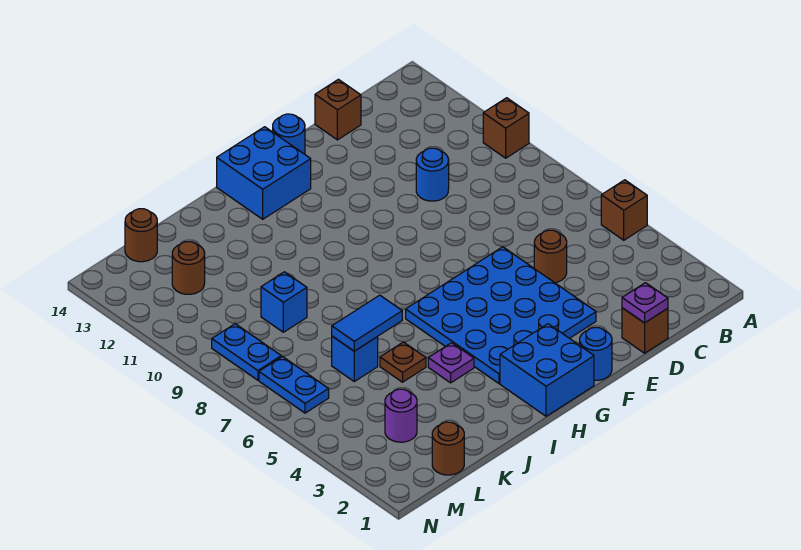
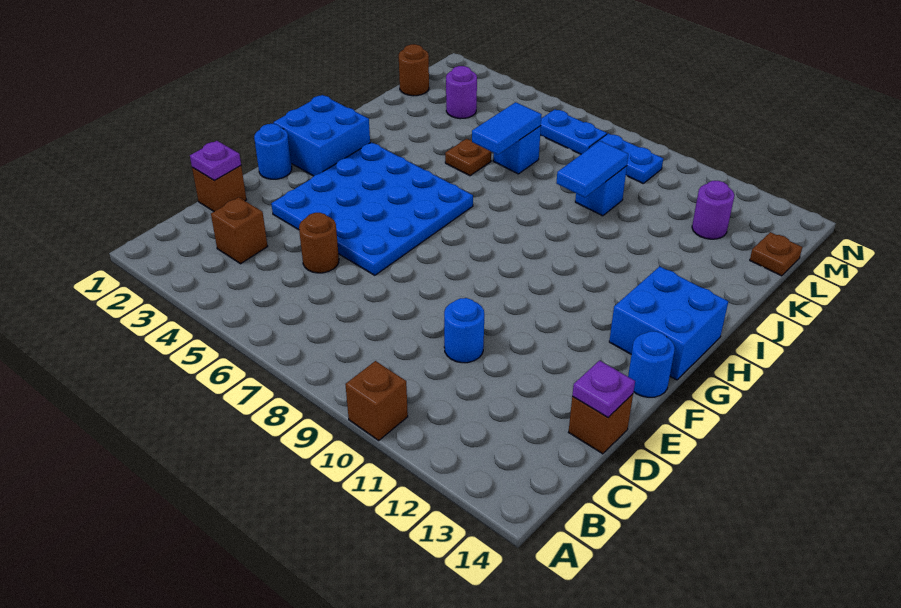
brown 1x1 brick [601,180,647,240] -> brown 1x1 brick moved to [211,197,268,264]
purple 1x1 plate [428,343,474,383] -> purple 1x1 plate moved to [572,361,635,418]
none -> blue 1x2 tile [557,141,628,197]
brown 1x1 round brick [172,242,205,294] -> purple 1x1 round brick [692,181,734,239]
brown 1x1 round brick [125,209,157,262] -> brown 1x1 plate [750,232,802,276]

